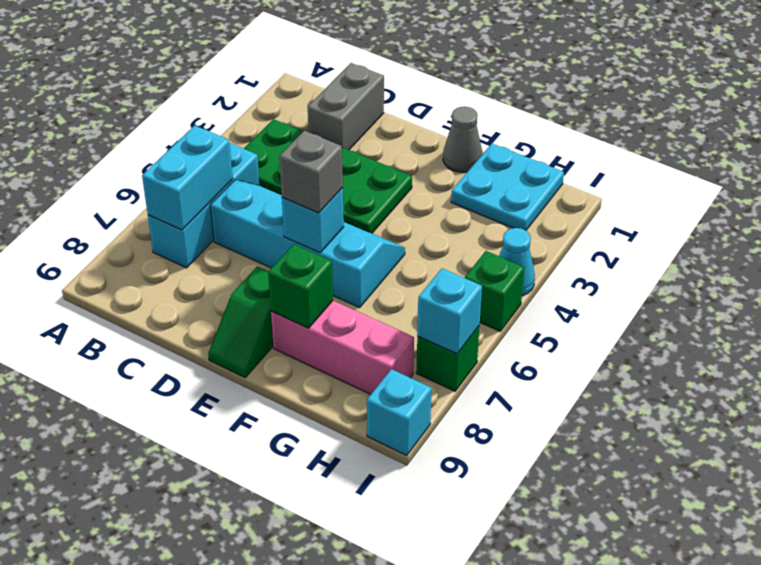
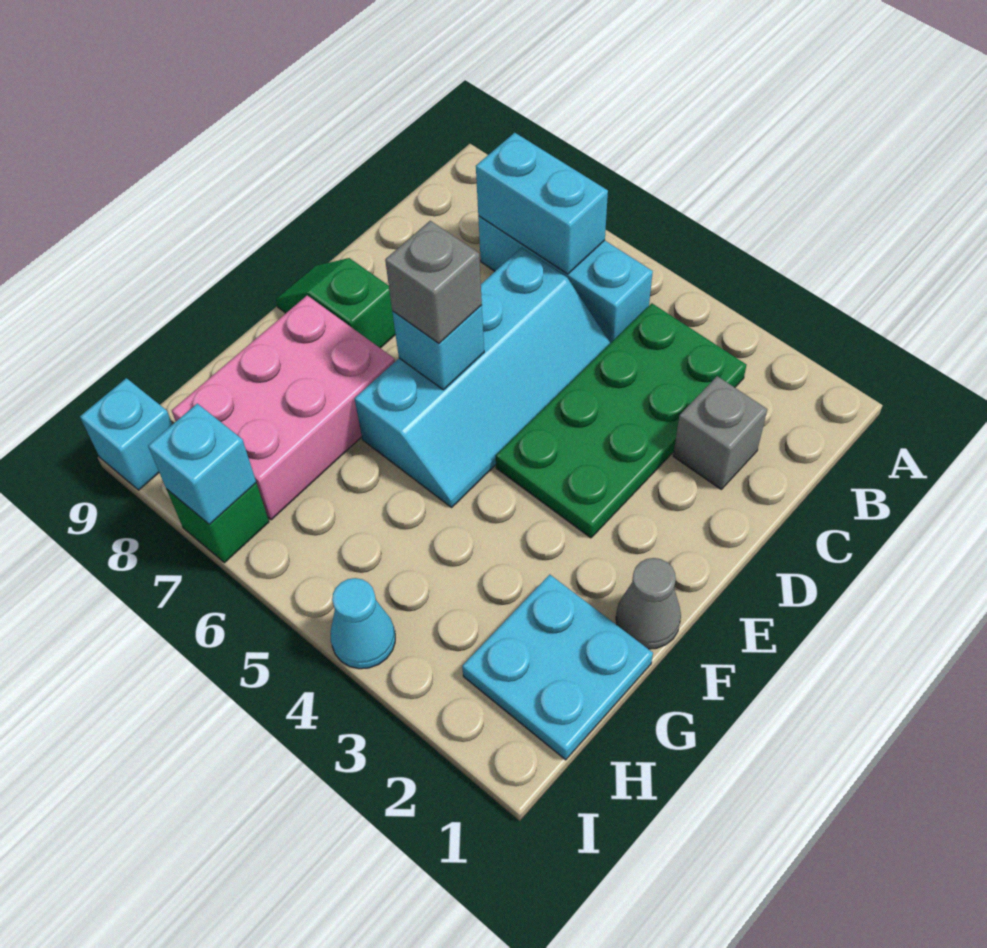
grey 1x2 brick [308,63,384,150] -> grey 1x1 brick [673,376,767,489]
pink 1x3 brick [271,301,414,394] -> pink 2x3 brick [172,295,395,520]
green 1x1 brick [268,244,333,328] -> none
green 1x1 brick [465,251,524,331] -> none

